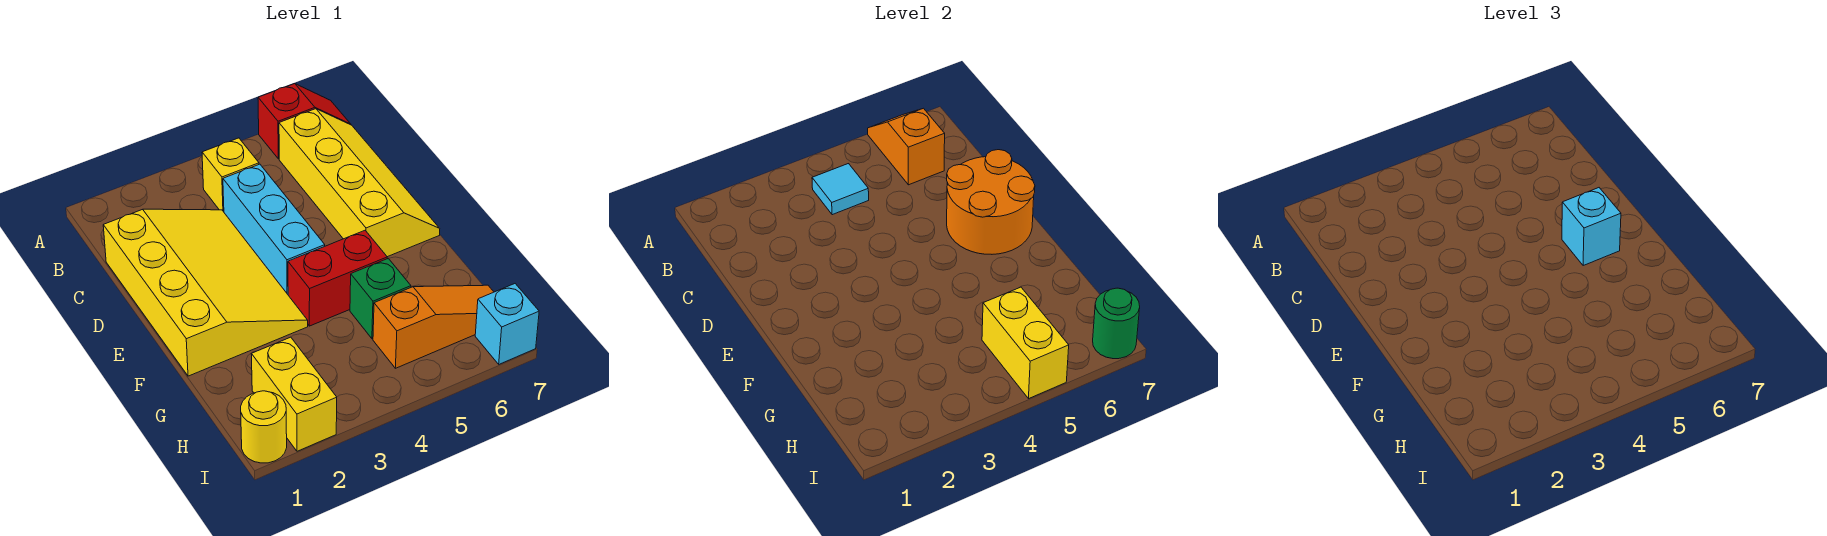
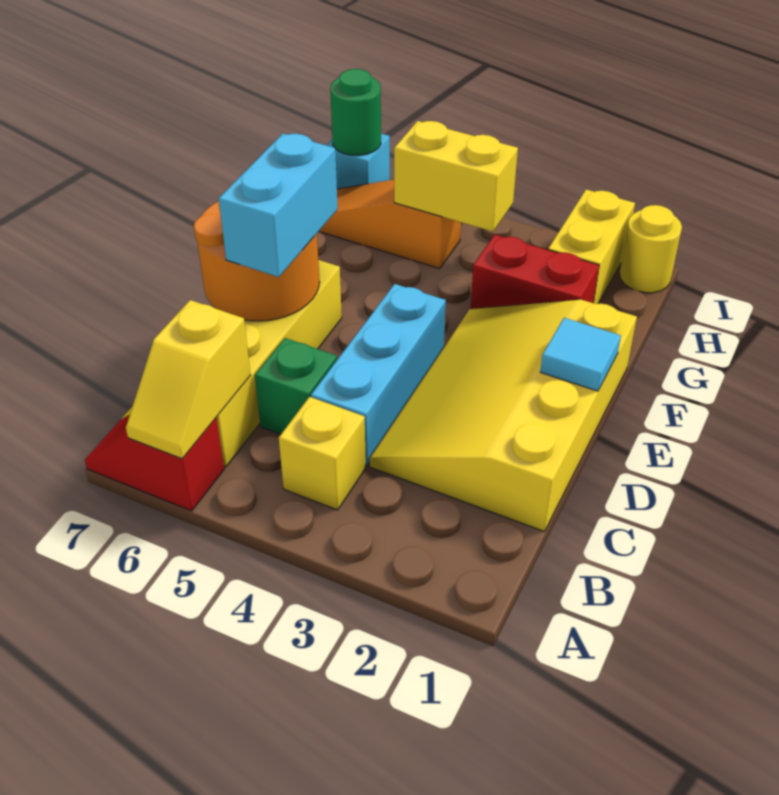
orange 1x2 slope [868,108,945,185] -> yellow 1x2 slope [126,300,250,459]
cyan 1x1 tile [812,164,869,215] -> cyan 1x1 tile moved to [540,318,621,391]
cyan 1x1 brick [1562,188,1621,266] -> cyan 1x2 brick [219,133,338,277]
red 1x2 brick [288,231,387,326] -> red 1x2 brick moved to [471,235,599,309]
green 1x1 brick [350,258,411,339] -> green 1x1 brick moved to [255,338,337,434]
yellow 1x2 brick [982,287,1069,398] -> yellow 1x2 brick turned to [394,121,518,232]

